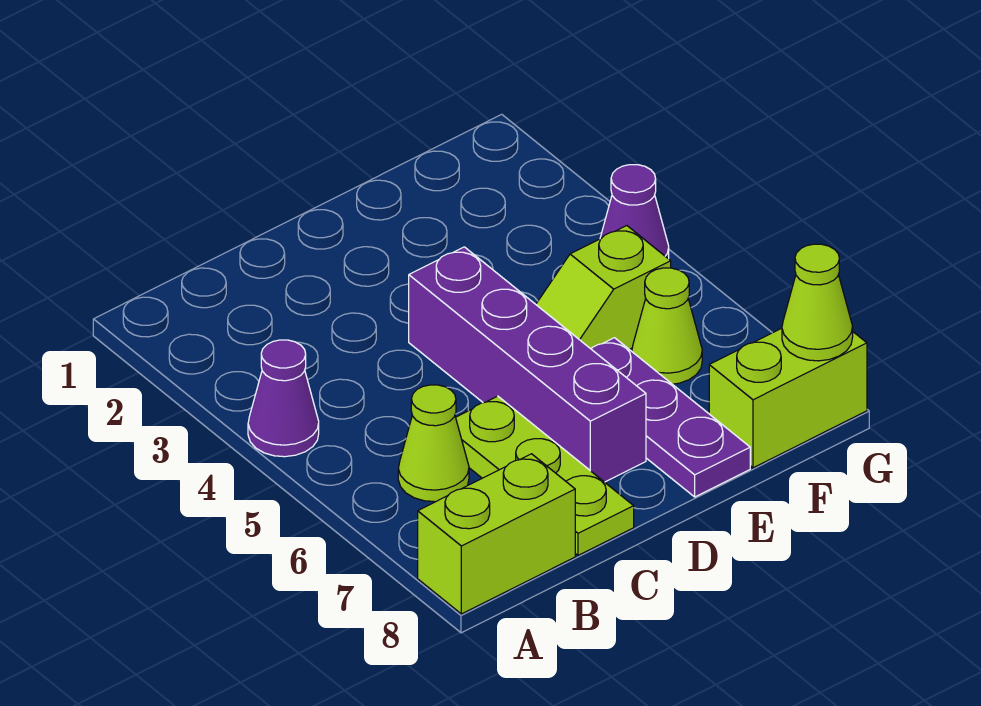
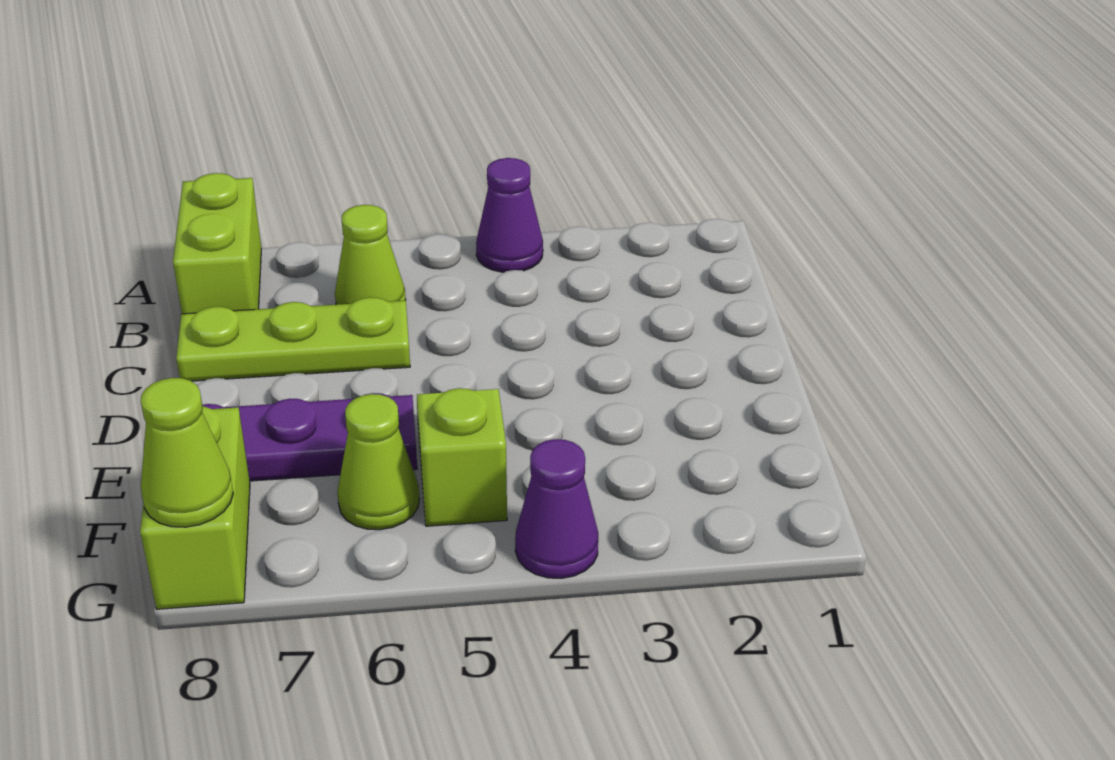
purple 1x4 brick [409,247,646,482] -> none

